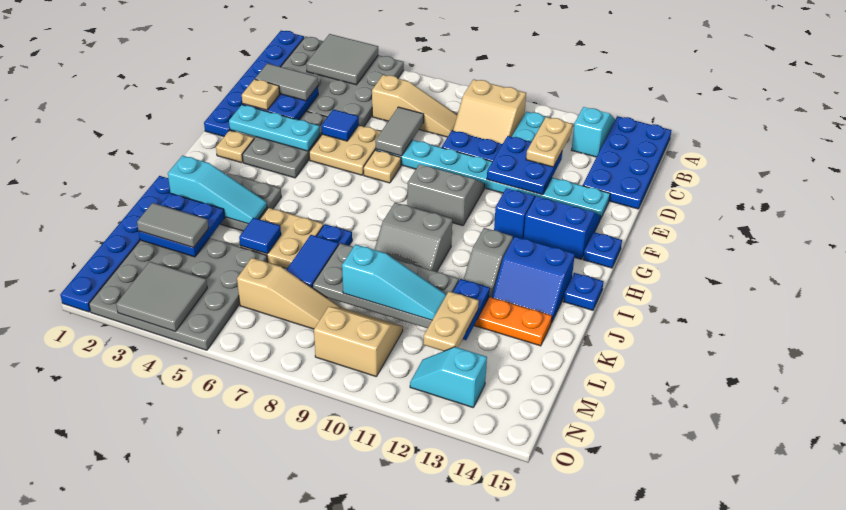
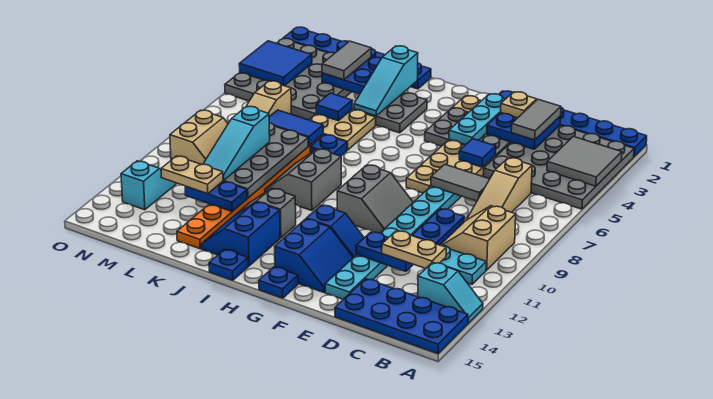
blue 2x2 plate [487,136,562,195] -> blue 1x2 plate [356,232,413,271]
grey 2x2 tile [116,262,207,331] -> blue 2x2 tile [239,41,312,86]

